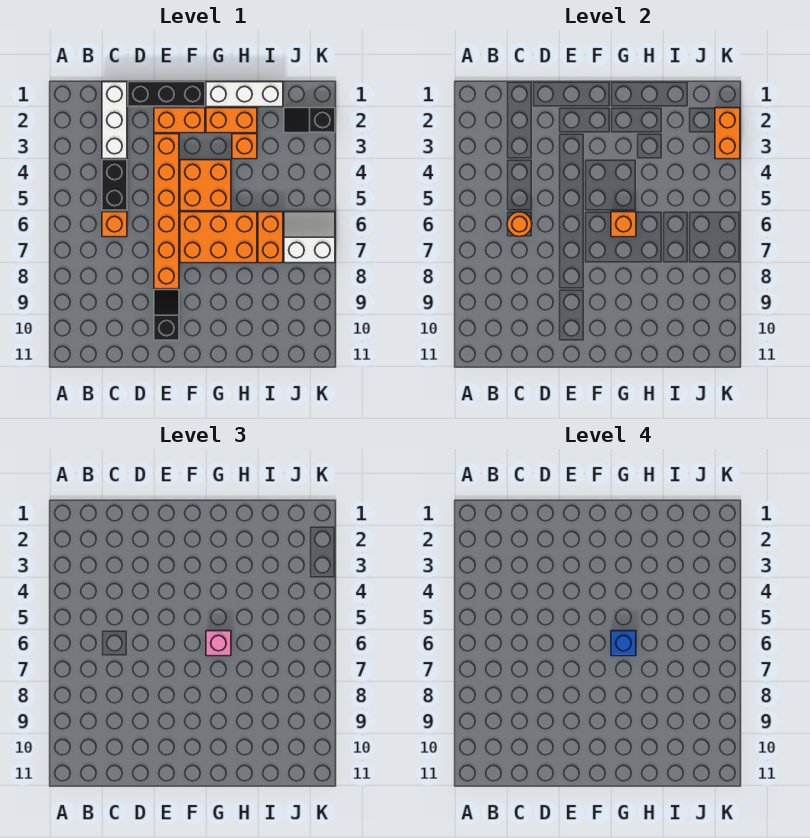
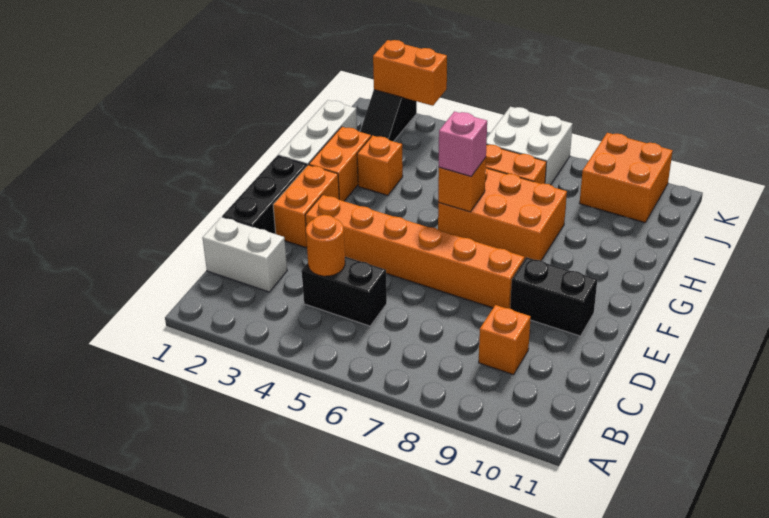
white 1x3 brick [102,82,127,159] -> white 1x2 brick [203,217,287,292]
orange 1x1 brick [102,212,127,237] -> orange 1x1 brick moved to [479,305,531,375]
orange 1x1 round brick [507,212,532,237] -> orange 1x1 round brick moved to [306,215,345,276]
black 1x2 slope [154,290,179,341] -> black 1x2 brick [510,257,597,336]
orange 2x2 brick [180,160,231,211] -> orange 2x2 brick moved to [580,133,673,223]
orange 2x3 brick [180,212,257,263] -> orange 2x3 brick turned to [438,168,567,260]
blue 1x1 brick [611,631,636,656] -> none
white 2x2 slope [284,212,335,263] -> white 2x2 brick [486,107,573,185]

